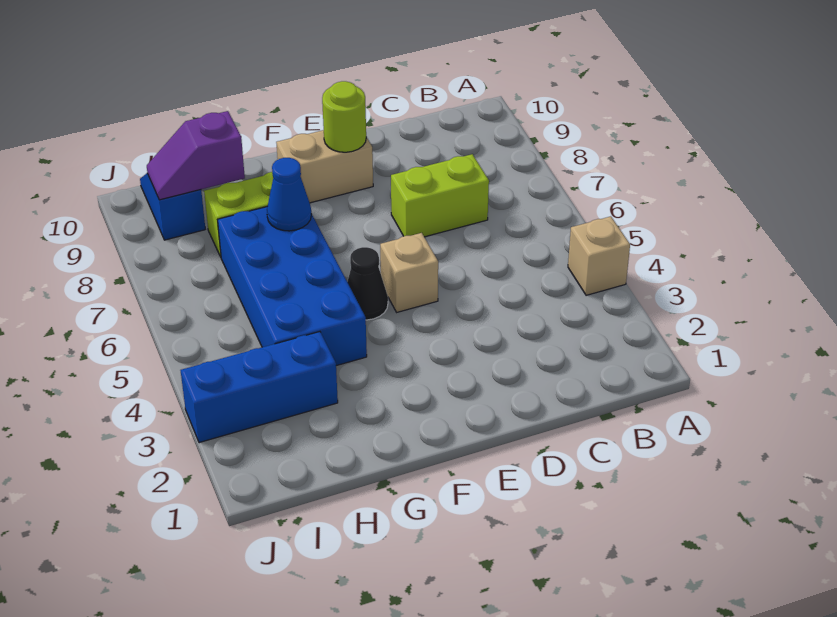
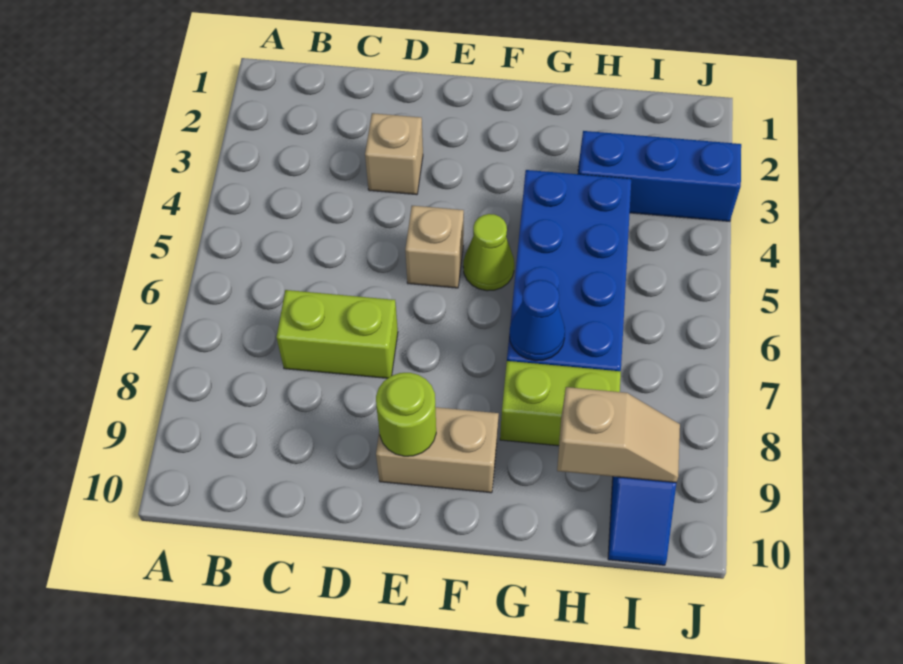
tan 1x1 brick [568,216,630,295] -> tan 1x1 brick moved to [365,113,423,195]
black 1x1 cone [347,247,388,320] -> lime 1x1 cone [463,214,514,291]
purple 1x2 slope [147,111,245,200] -> tan 1x2 slope [557,387,680,482]

